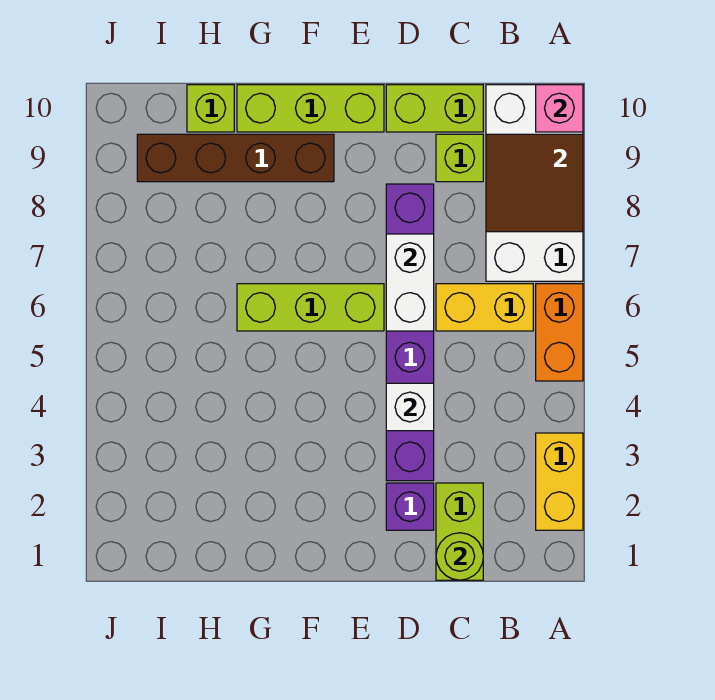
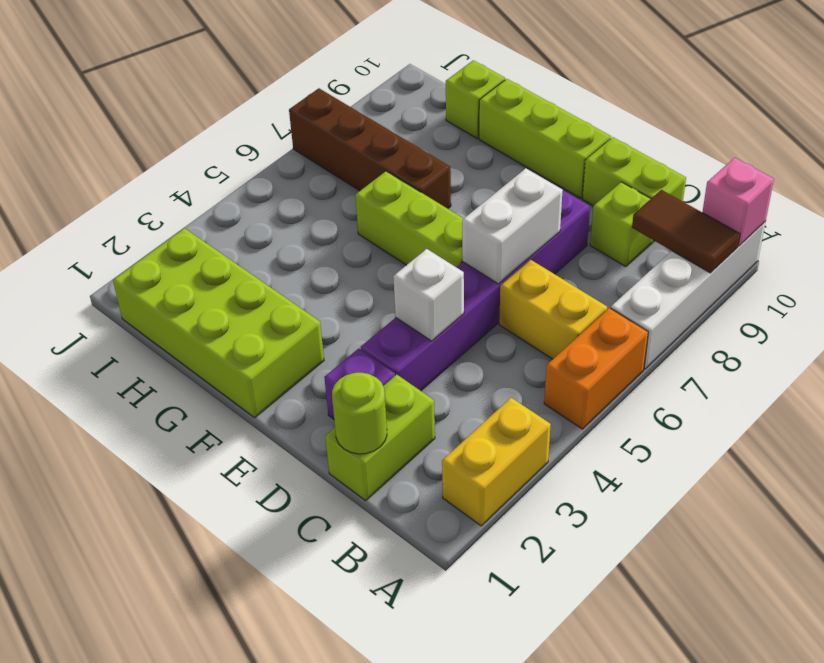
white 2x4 brick [486,85,583,281] -> white 1x4 brick [611,221,766,369]
brown 2x2 tile [486,134,583,232] -> brown 1x2 tile [632,190,740,273]
none -> lime 2x4 brick [113,228,324,418]
brown 1x4 brick [137,134,334,182] -> brown 1x4 brick moved to [289,88,451,209]

